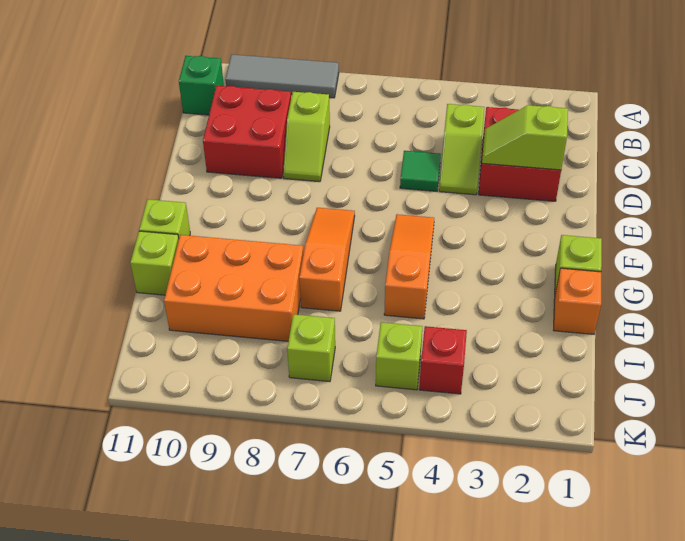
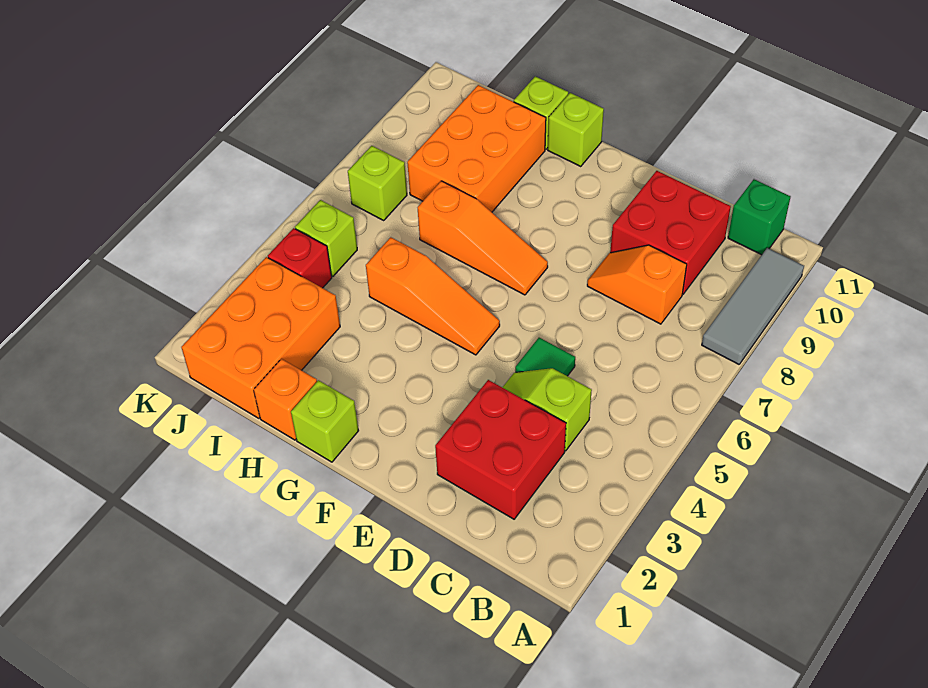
lime 1x2 slope [283,92,330,182] -> orange 1x2 slope [587,245,687,324]
lime 1x2 slope [482,105,568,170] -> none
none -> orange 2x3 brick [181,257,340,418]

